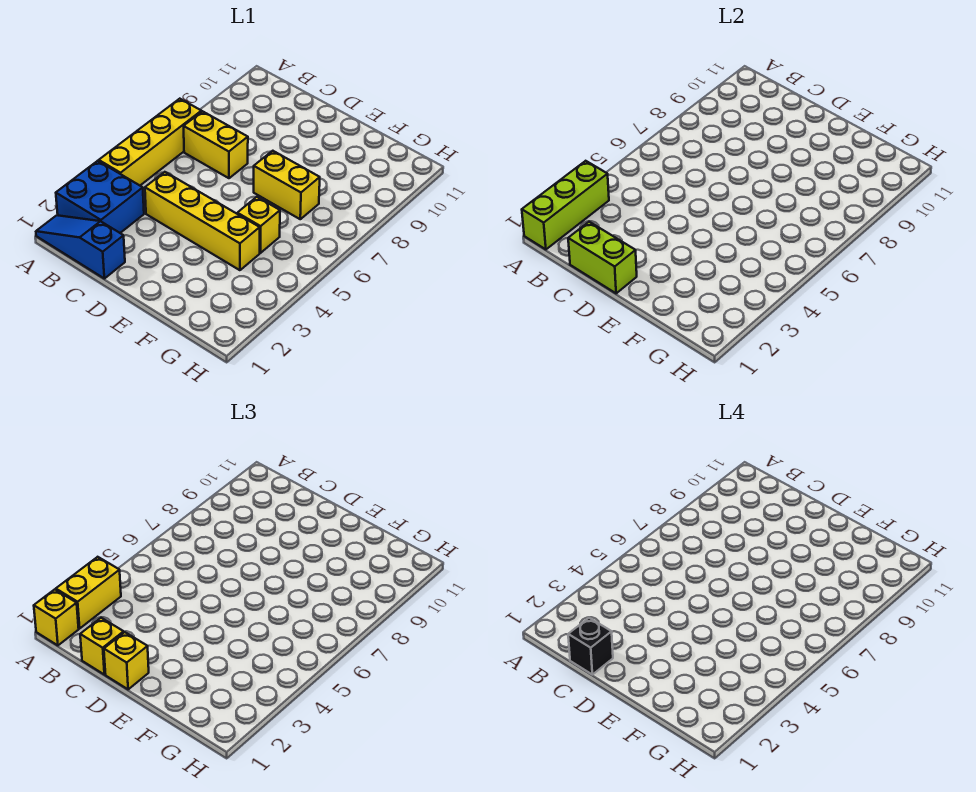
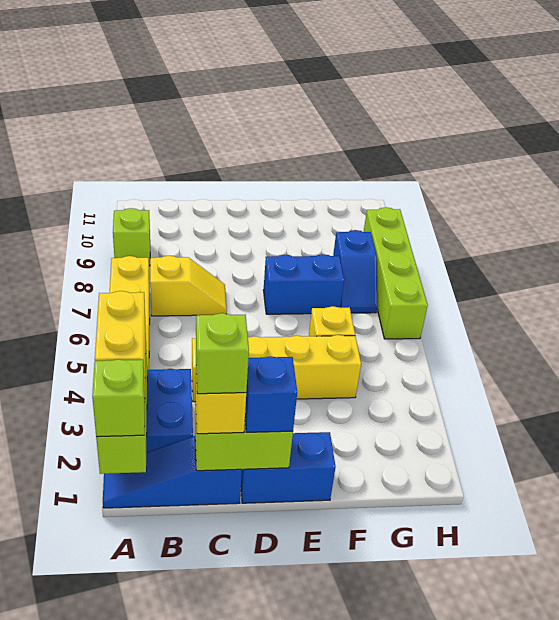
yellow 1x1 brick [34,589,79,645] -> lime 1x1 brick [92,359,145,437]
none -> lime 1x1 brick [113,208,150,266]
yellow 1x2 brick [184,111,248,178] -> yellow 1x2 slope [150,256,227,316]
black 1x1 brick [568,618,613,675] -> lime 1x1 brick [196,313,249,394]
none -> blue 1x2 brick [241,432,336,503]
yellow 1x1 brick [104,632,149,689] -> blue 1x1 brick [245,356,297,432]
yellow 1x2 brick [254,151,320,219] -> blue 1x2 brick [263,254,344,314]
none -> blue 1x2 slope [333,230,377,313]
none -> lime 1x4 brick [364,207,428,339]

